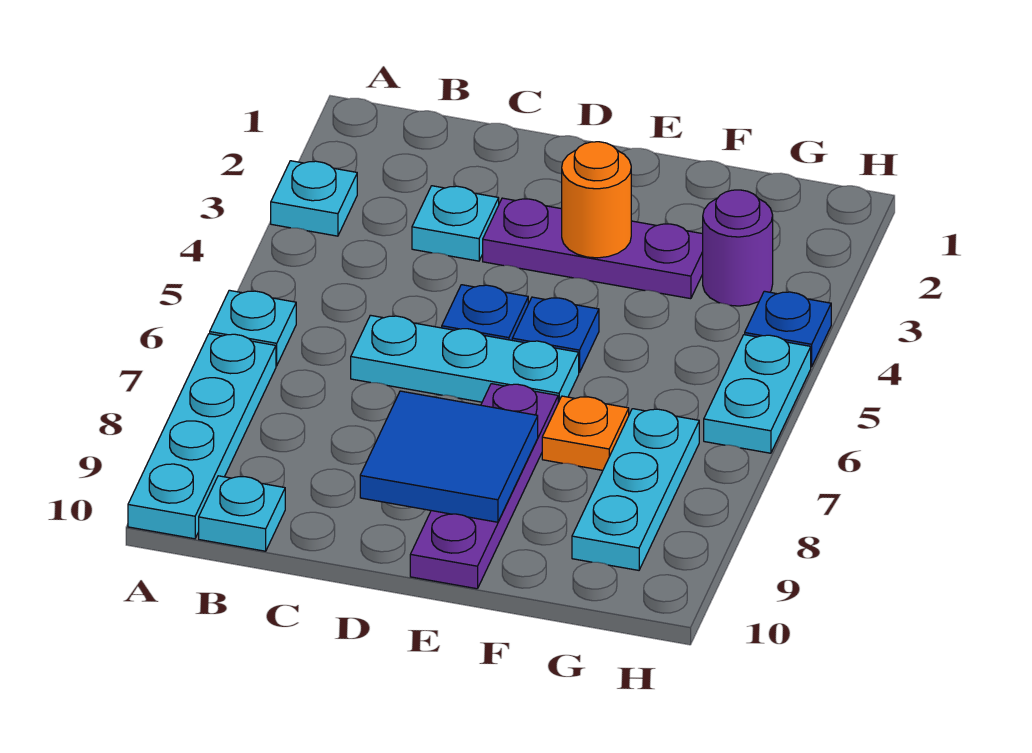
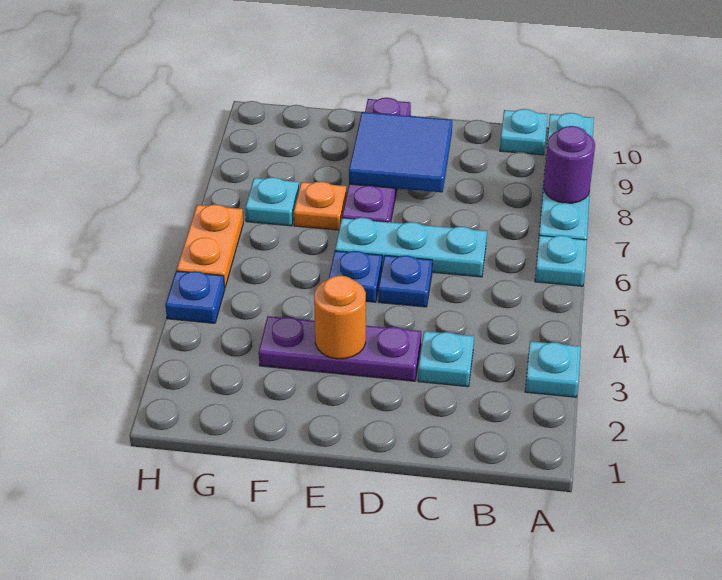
purple 1x1 round brick [703,190,773,306] -> purple 1x1 round brick moved to [543,126,595,203]
cyan 1x3 plate [572,409,699,570] -> cyan 1x1 plate [245,177,299,226]
cyan 1x2 plate [704,335,811,453] -> orange 1x2 plate [177,204,243,287]

